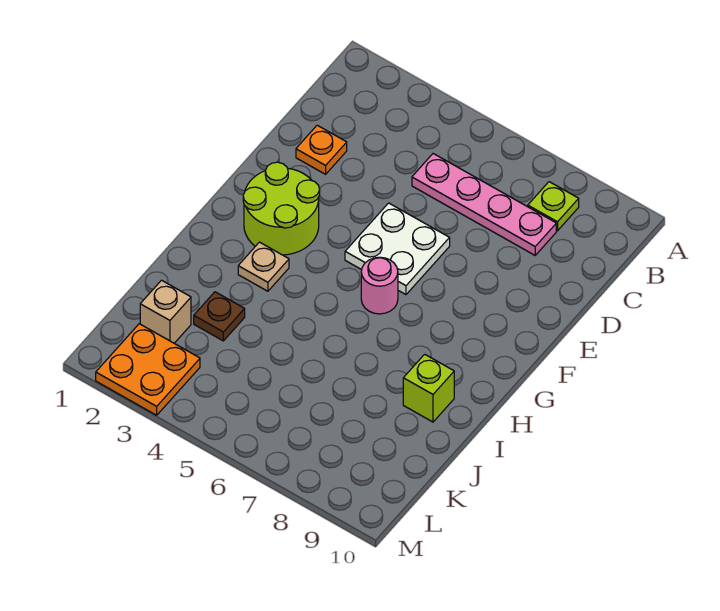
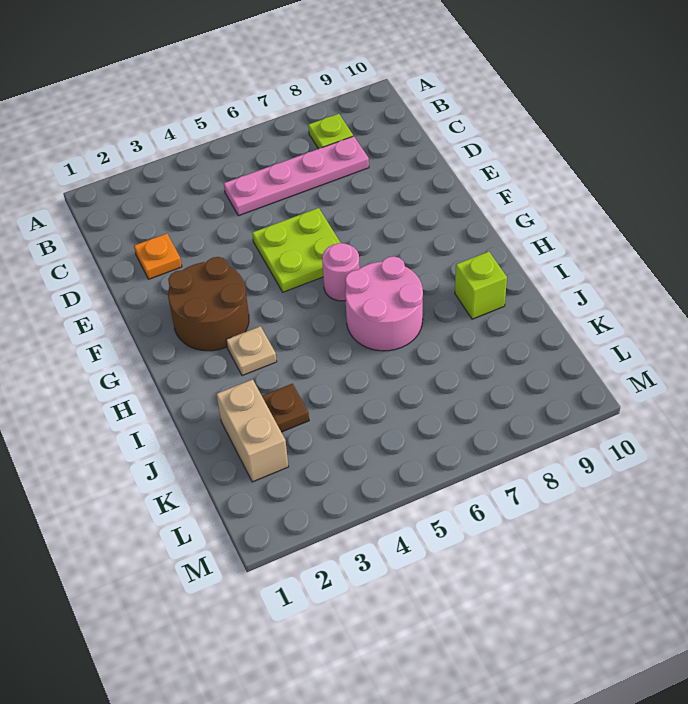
white 2x2 plate [345,203,450,295] -> lime 2x2 plate [252,208,340,292]
lime 2x2 round brick [243,162,320,255] -> brown 2x2 round brick [168,257,249,351]
none -> pink 2x2 round brick [345,256,423,351]
tan 1x1 brick [140,280,191,343] -> tan 1x2 brick [217,379,288,482]
orange 2x2 plate [96,324,200,415] -> none

